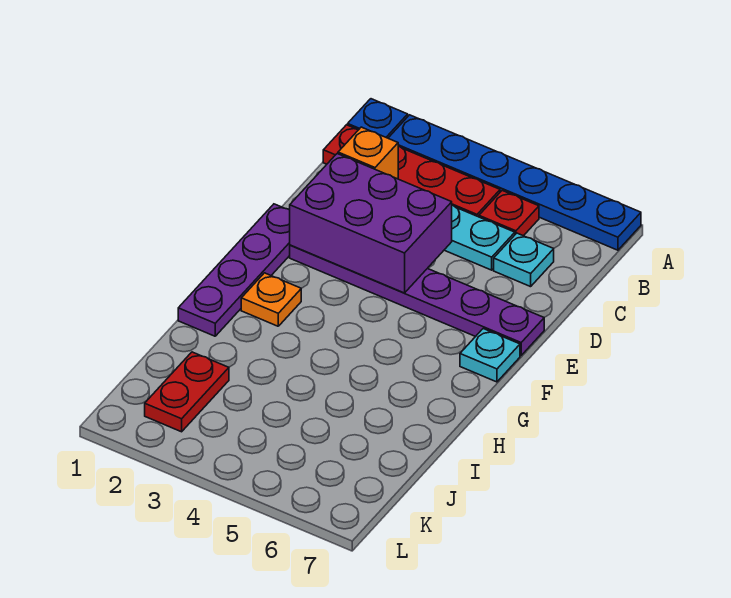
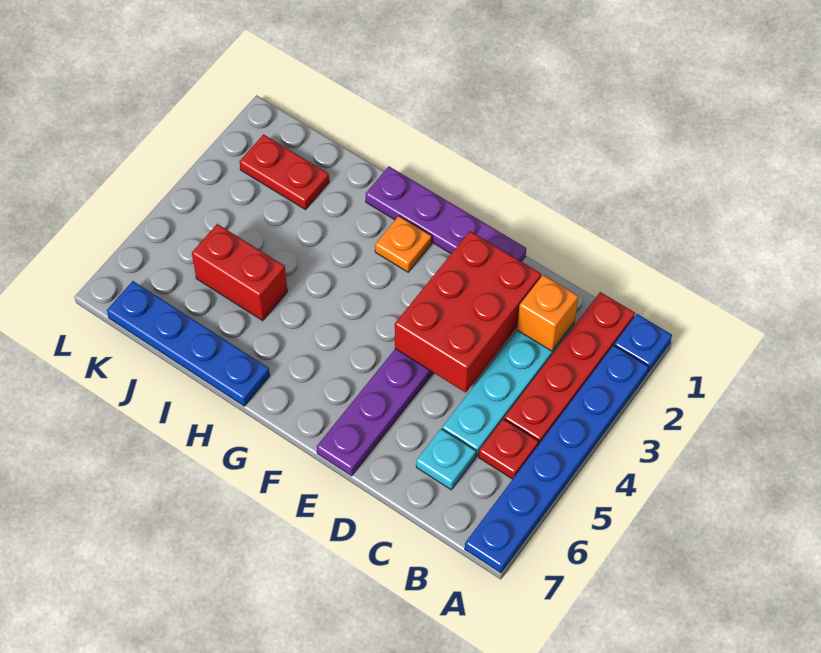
purple 2x3 brick [290,154,452,293] -> red 2x3 brick [395,231,541,393]
cyan 1x1 plate [460,329,520,382] -> none
none -> blue 1x4 plate [107,281,270,406]
none -> red 1x2 brick [192,224,287,321]

